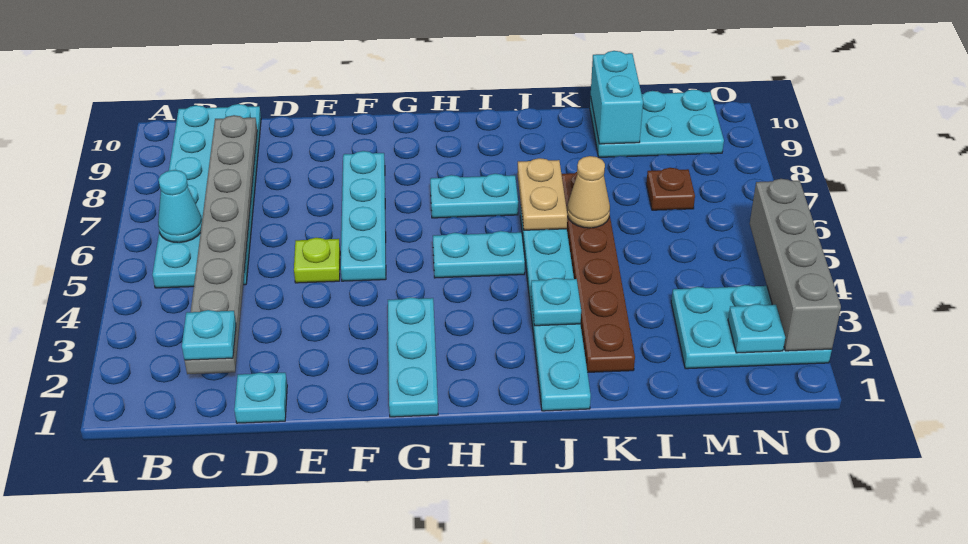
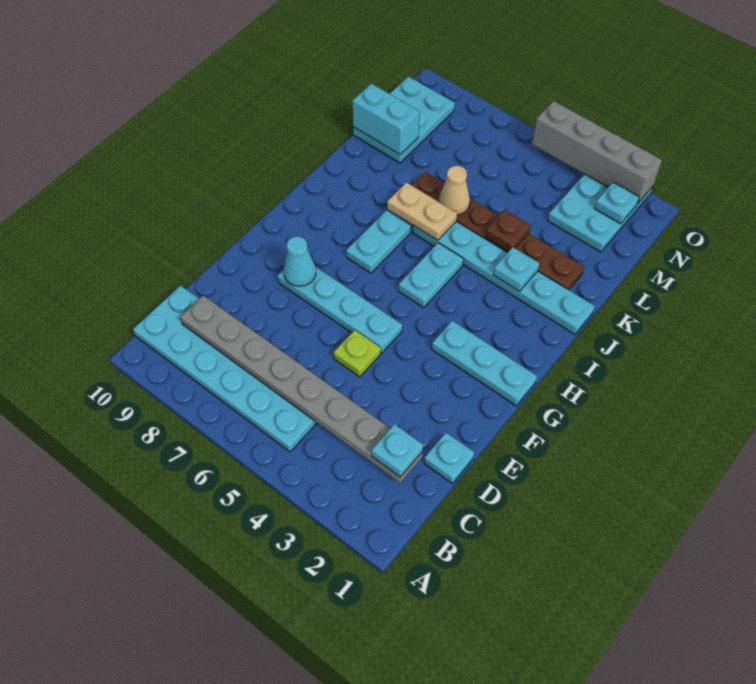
cyan 1x1 cone [158,170,202,243] -> cyan 1x1 cone moved to [284,236,316,286]
brown 1x1 plate [646,168,695,210] -> brown 1x1 plate moved to [485,210,530,251]

